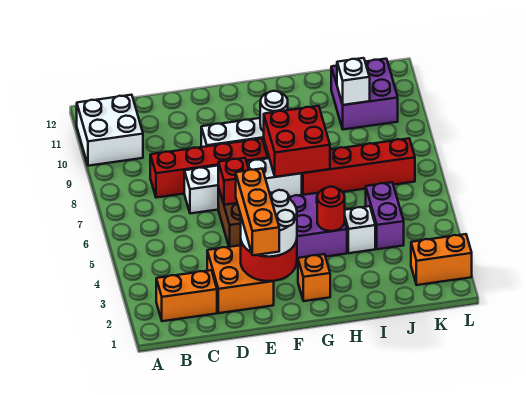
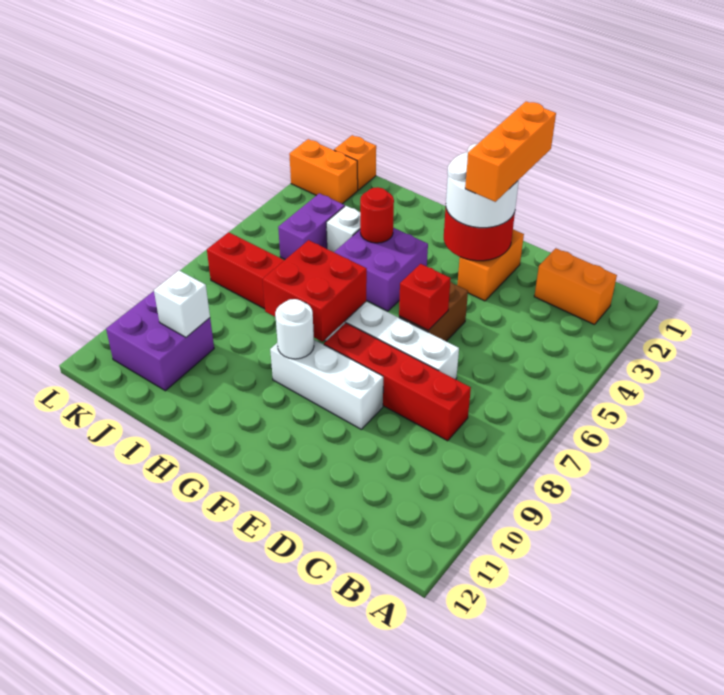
white 2x2 brick [77,95,143,166] -> none
orange 2x2 brick [207,245,274,313] -> orange 1x2 brick [457,229,524,301]
orange 1x1 brick [298,254,330,301] -> orange 1x1 brick moved to [334,135,376,190]

